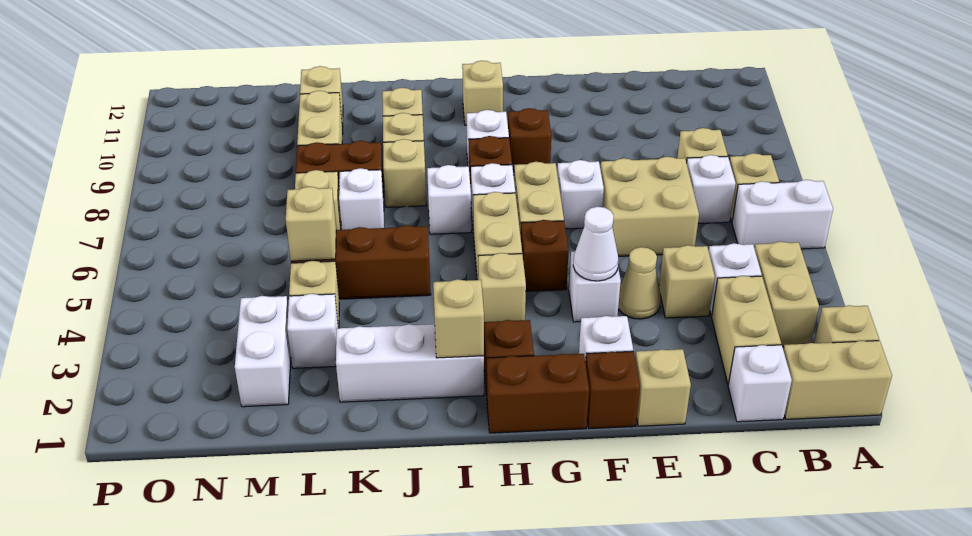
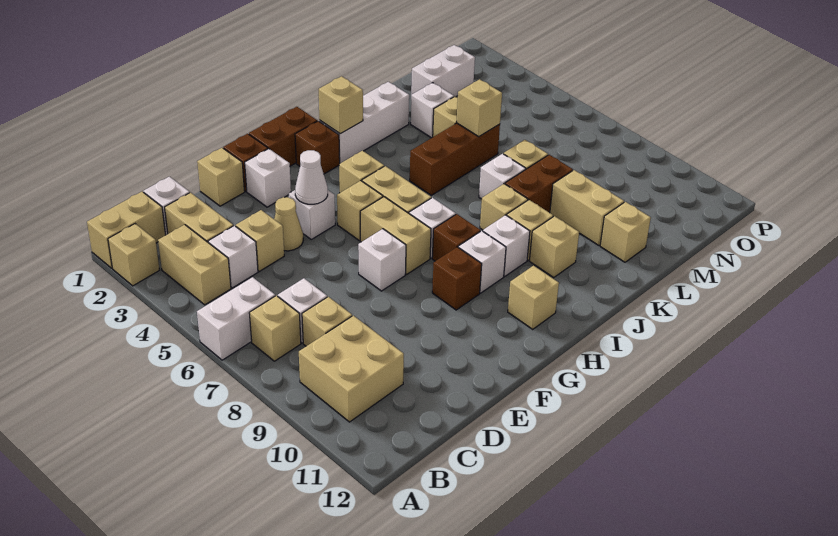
tan 2x2 brick [600,157,699,256] -> tan 2x2 brick moved to [299,316,404,422]
brown 1x1 brick [521,220,569,291] -> tan 1x1 brick [337,181,383,240]
white 1x1 brick [427,165,471,234] -> white 1x1 brick moved to [483,215,530,276]
white 1x2 brick [235,296,291,407] -> white 1x2 brick turned to [411,45,475,97]

